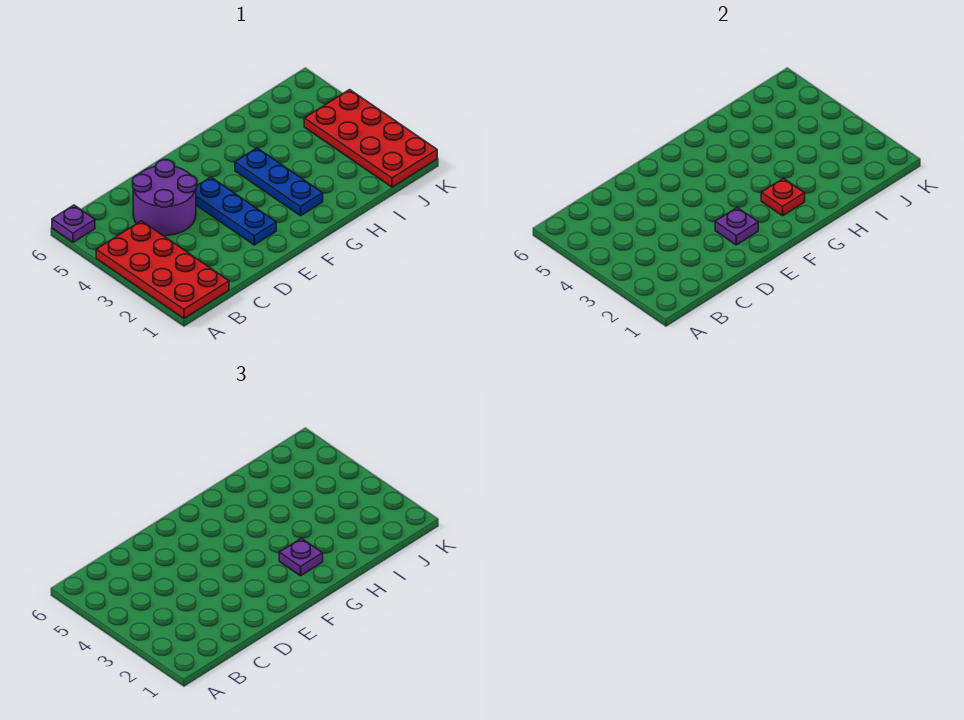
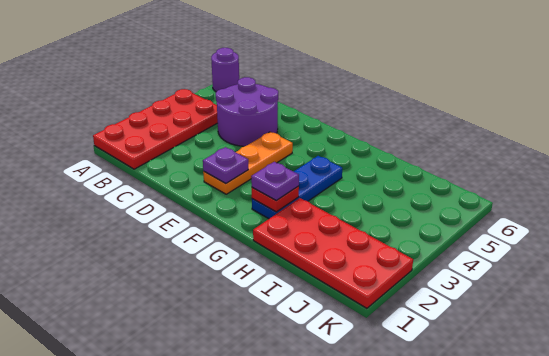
purple 1x1 plate [52,205,95,242] -> purple 1x1 round brick [211,48,239,92]
blue 1x3 plate [196,177,276,245] -> orange 1x3 plate [203,132,293,194]
red 2x4 plate [304,90,437,187] -> red 2x4 plate turned to [253,198,413,308]

